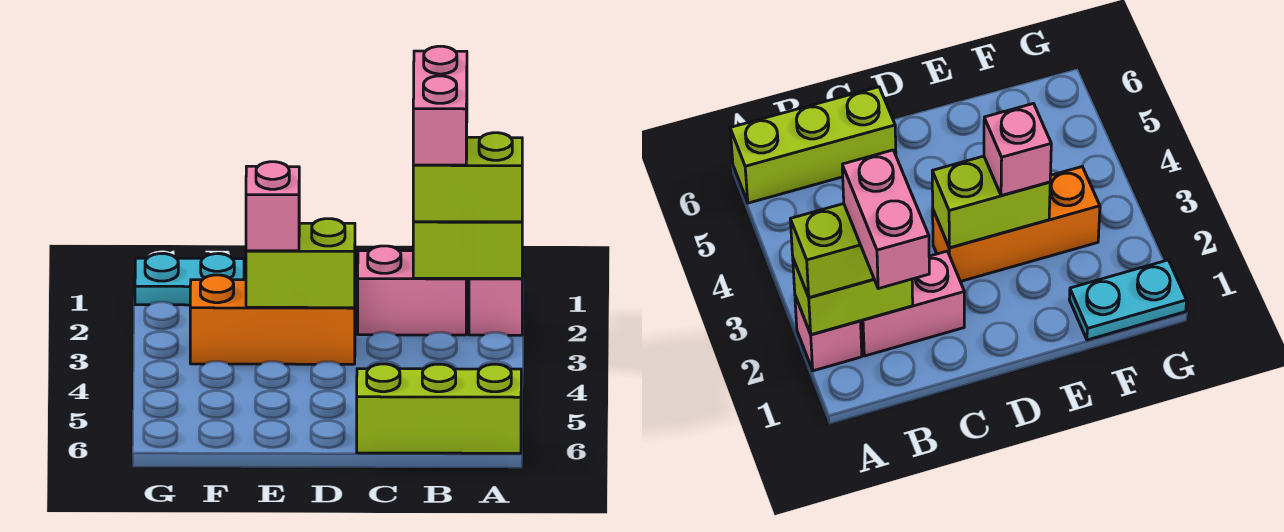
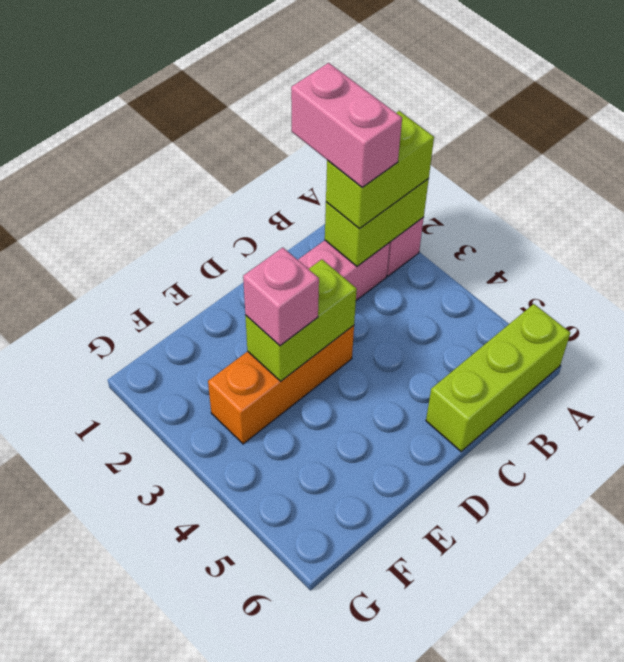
cyan 1x2 plate [135,254,244,305] -> none

